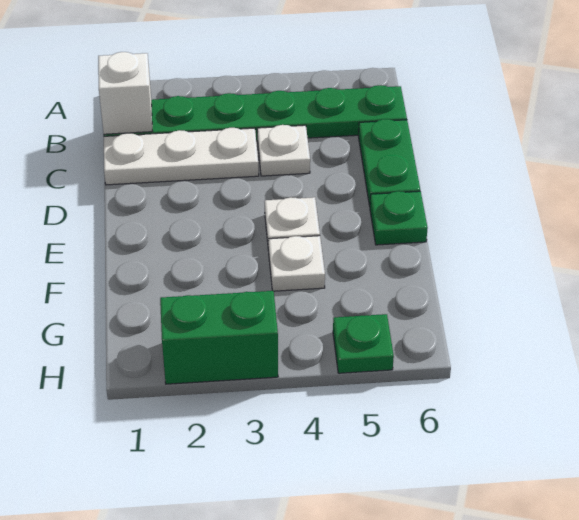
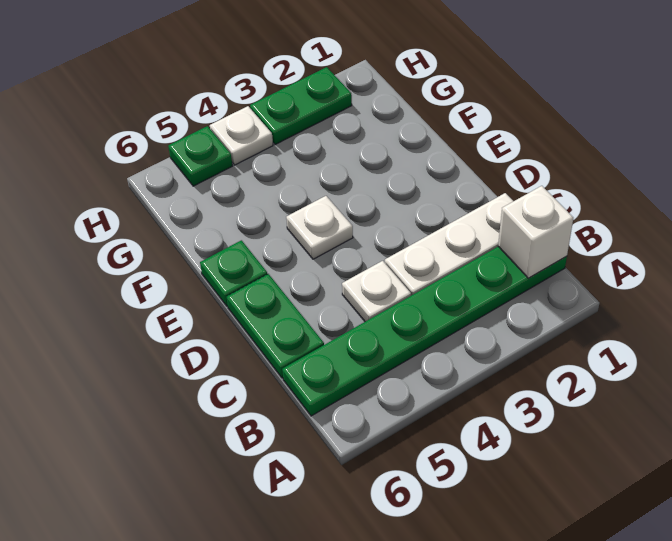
white 1x1 plate [268,236,325,291] -> white 1x1 plate moved to [210,106,273,165]
green 1x2 brick [160,291,278,384] -> green 1x2 plate [250,67,352,145]

